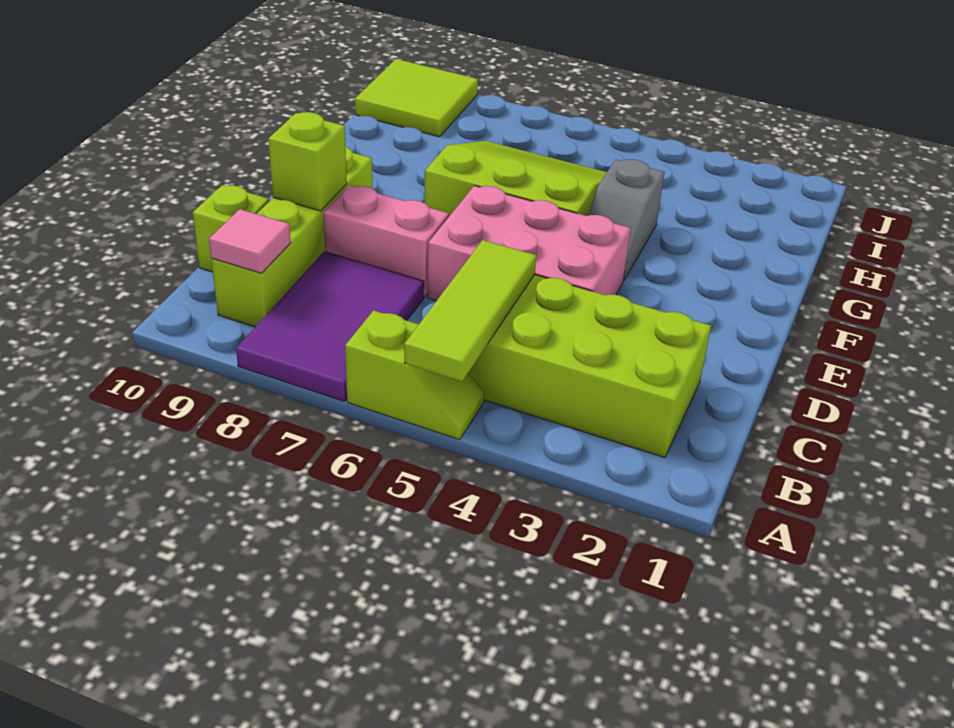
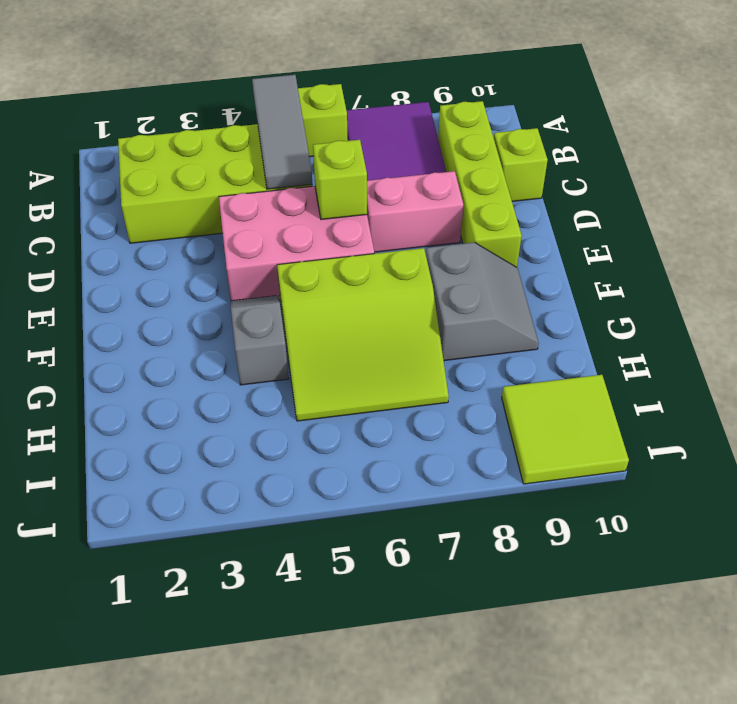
lime 1x3 tile [404,240,536,381] -> grey 1x3 tile [252,75,312,189]
pink 1x1 tile [209,209,291,273] -> none
lime 1x1 brick [268,112,347,211] -> lime 1x1 brick moved to [313,140,367,220]
none -> grey 2x2 slope [426,242,539,361]

